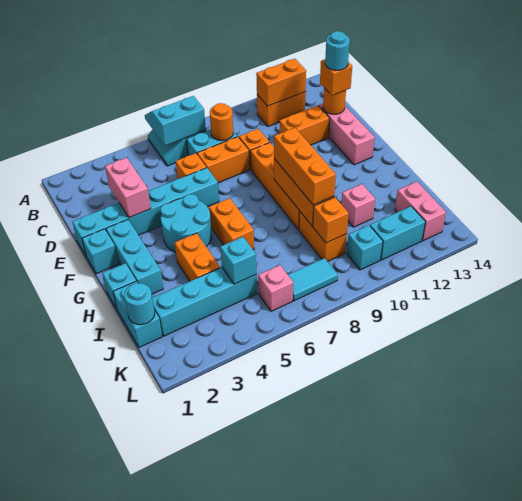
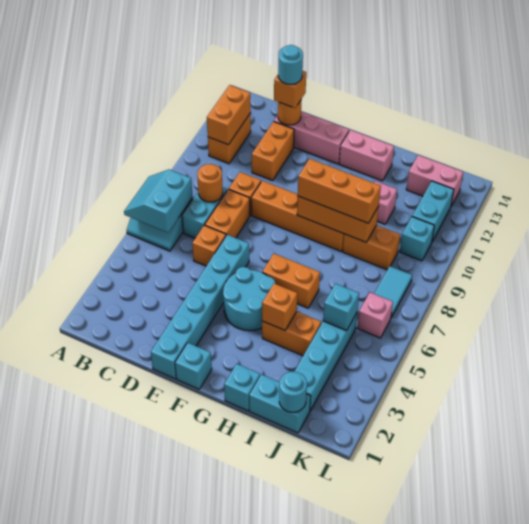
pink 1x2 brick [105,158,151,218] -> pink 1x2 brick moved to [339,130,394,181]
cyan 1x3 brick [106,219,163,294] -> none
orange 1x1 brick [313,197,349,243] -> orange 1x1 brick moved to [262,284,297,330]

